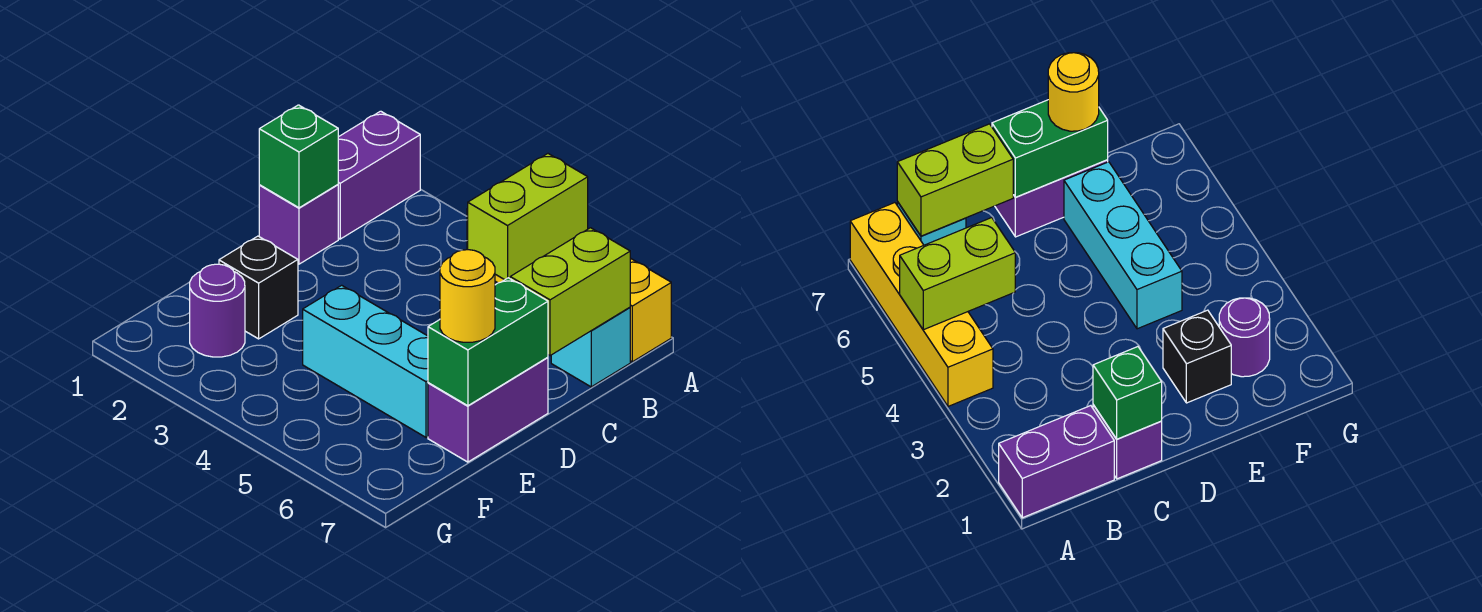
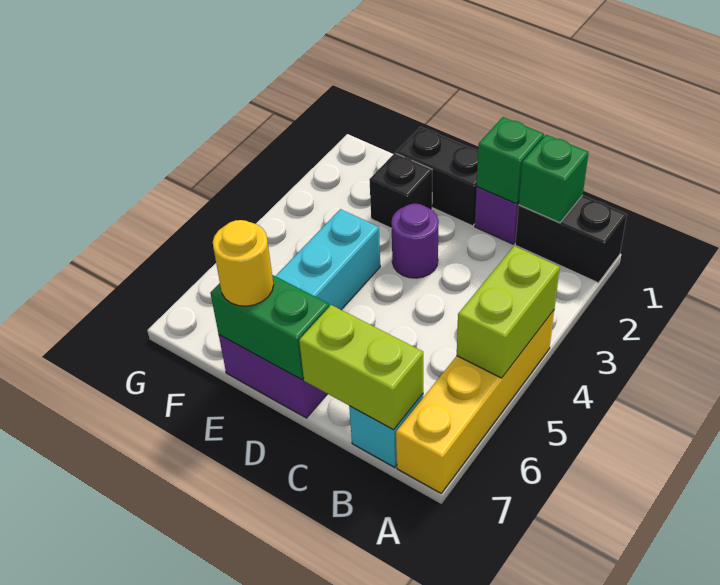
purple 1x2 brick [338,111,420,239] -> black 1x2 brick [515,195,627,283]
lime 1x2 brick [468,154,588,280] -> lime 1x2 brick turned to [457,246,560,378]
none -> green 1x1 brick [519,135,589,223]
none -> black 1x2 brick [396,127,478,226]
purple 1x1 round brick [190,264,245,357] -> purple 1x1 round brick moved to [391,204,439,278]

